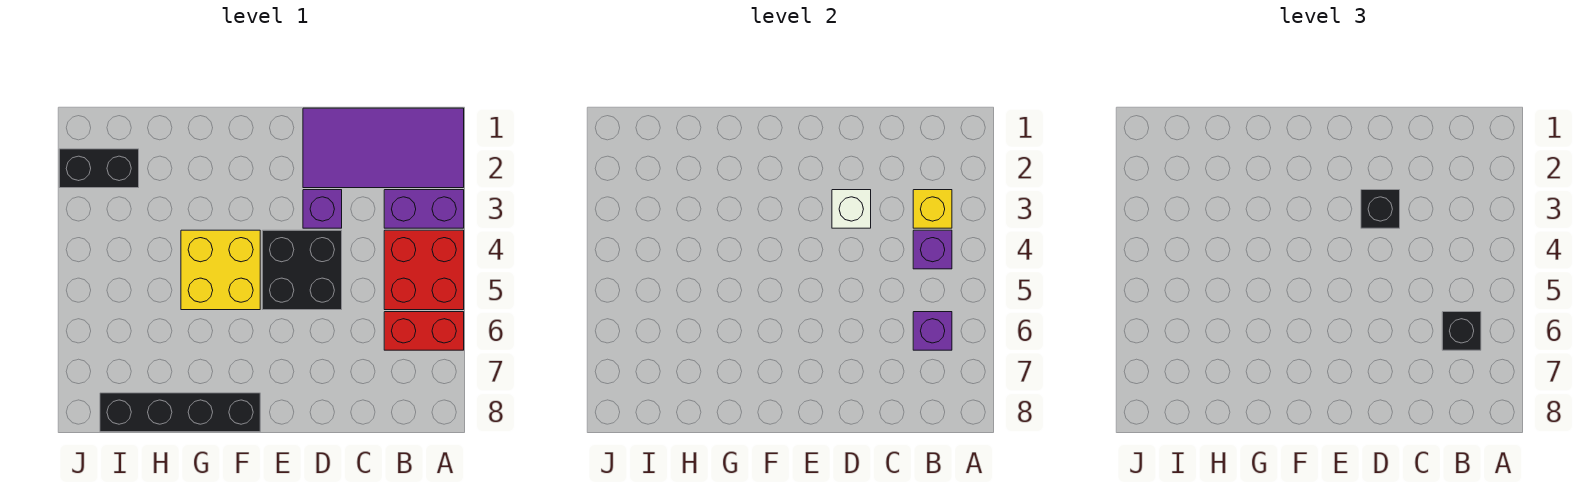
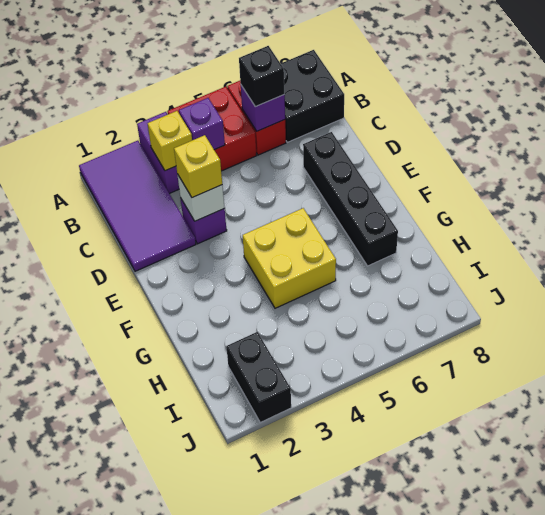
black 1x1 brick [1361,190,1400,228] -> yellow 1x1 brick [174,135,222,198]
black 2x2 brick [262,230,342,310] -> black 2x2 brick moved to [281,50,344,142]
black 1x4 brick [100,393,260,432] -> black 1x4 brick moved to [303,132,398,266]

